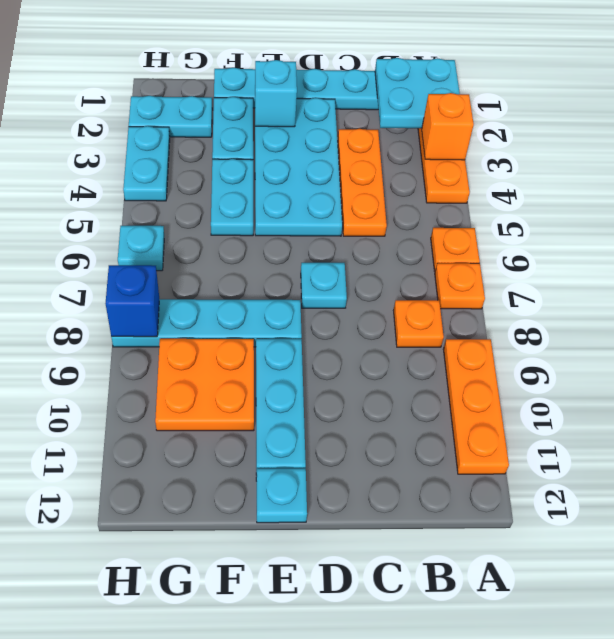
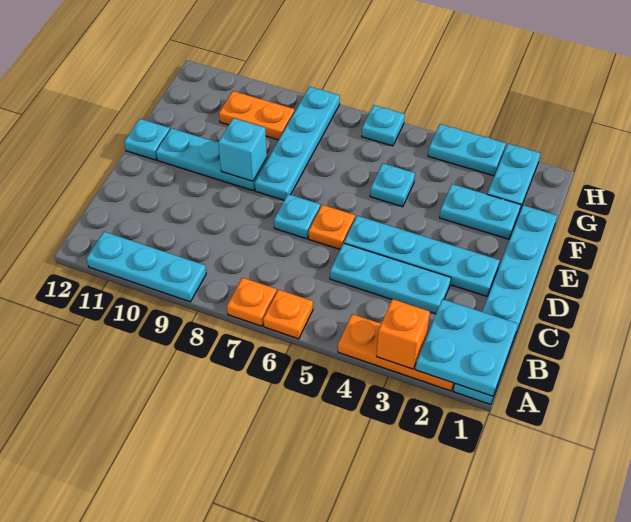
orange 1x3 plate [443,339,509,474] -> cyan 1x3 plate [86,232,206,302]
orange 1x1 plate [394,300,444,347] -> orange 1x1 plate moved to [309,205,355,249]
orange 1x3 plate [338,129,387,236] -> cyan 1x3 plate [330,243,451,314]
cyan 2x4 plate [255,98,342,236] -> cyan 1x4 plate [344,216,500,296]
cyan 1x1 brick [255,60,297,127] -> cyan 1x1 brick moved to [218,118,267,181]
cyan 1x2 plate [211,159,253,236] -> cyan 1x1 plate [370,163,415,207]
orange 2x2 plate [155,339,254,431] -> orange 1x2 plate [219,91,295,140]
blue 1x1 brick [106,265,159,337] -> none

